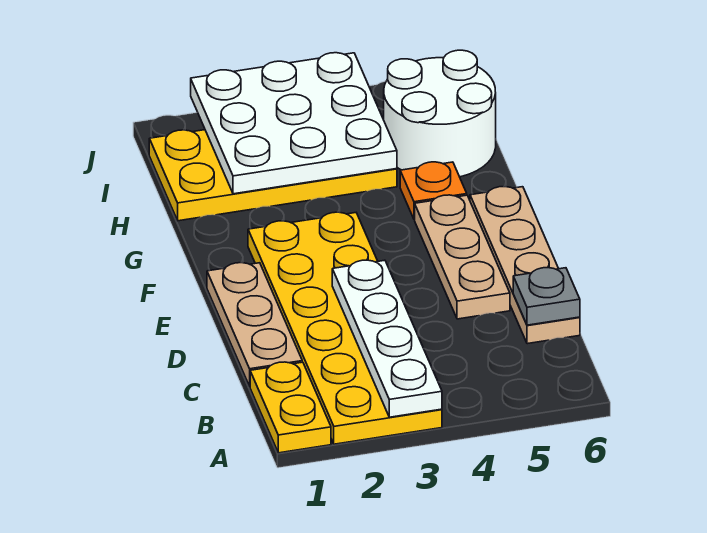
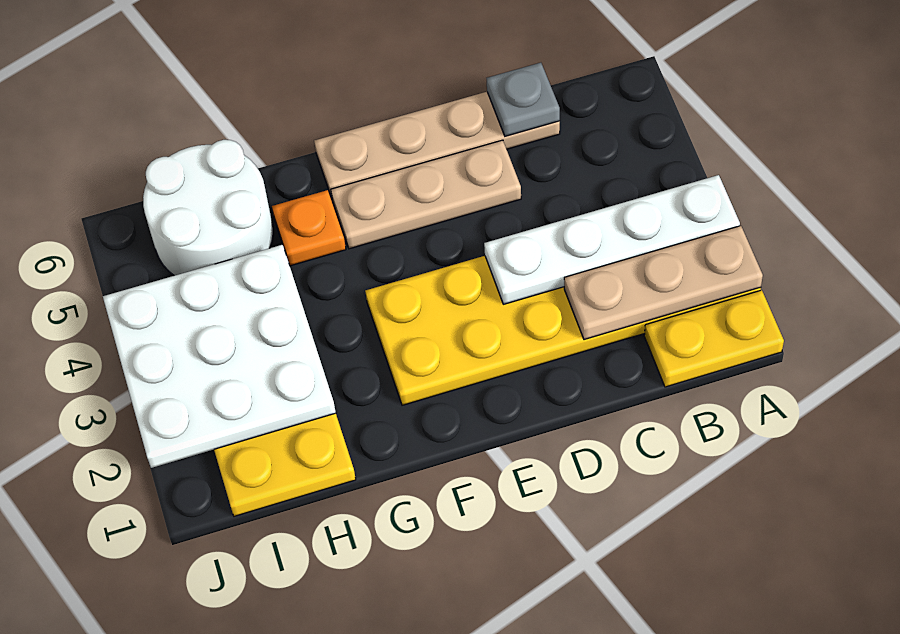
tan 1x3 plate [207,263,302,386] -> tan 1x3 plate moved to [564,226,763,340]

